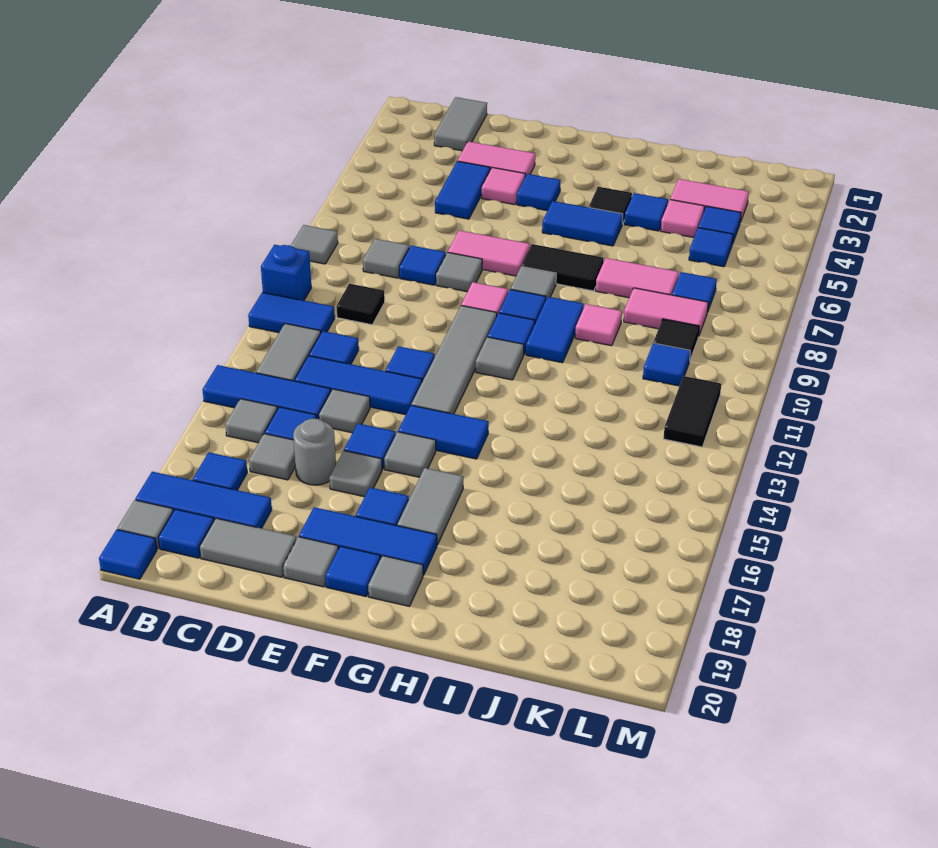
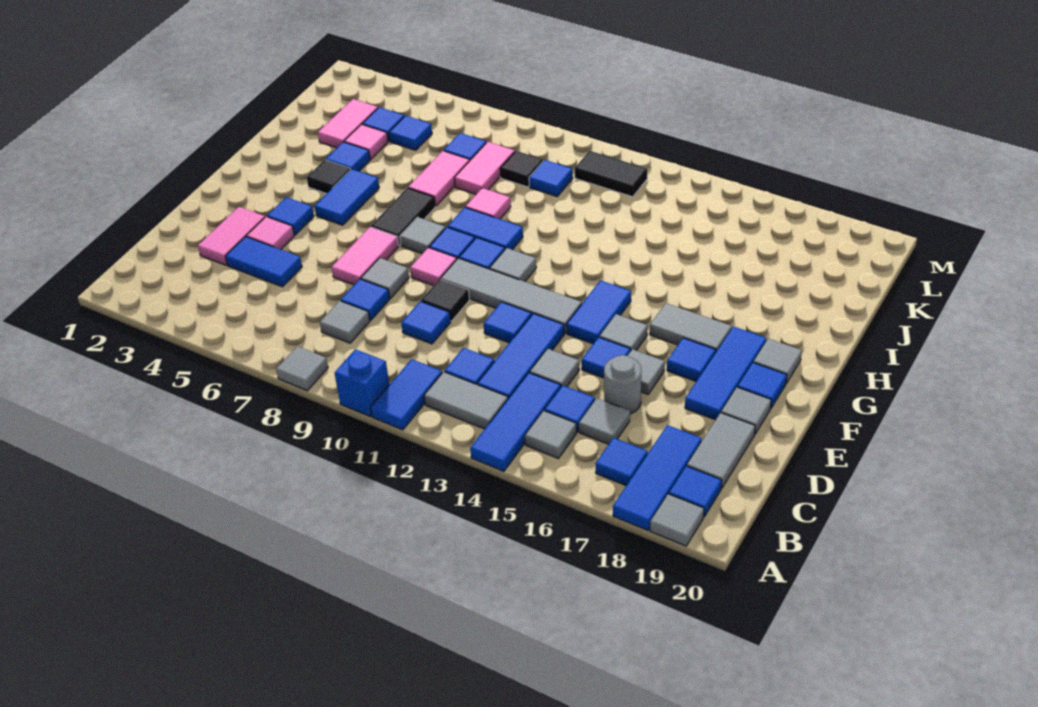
blue 1x1 tile [99,529,157,579] -> blue 1x1 tile moved to [401,301,451,344]
grey 1x2 tile [434,97,487,151] -> none
black 1x1 tile [337,284,385,325] -> black 1x1 tile moved to [421,279,469,321]

